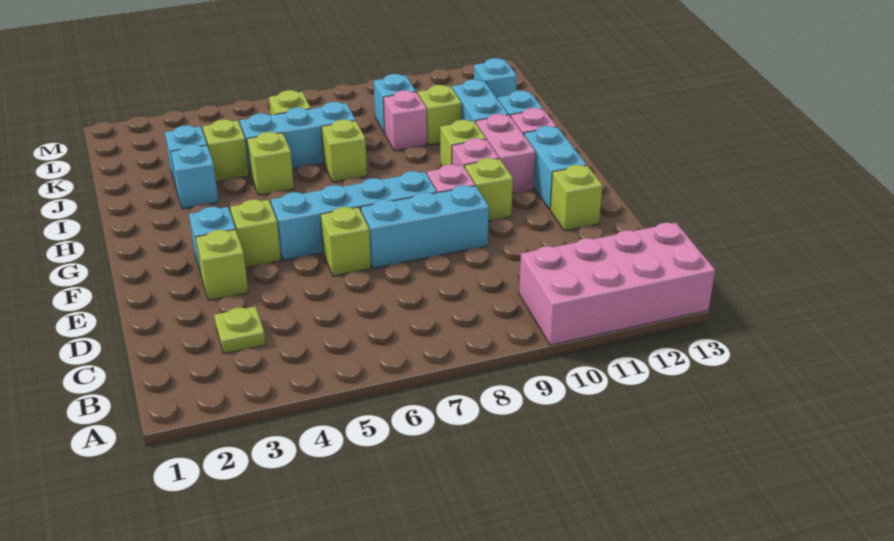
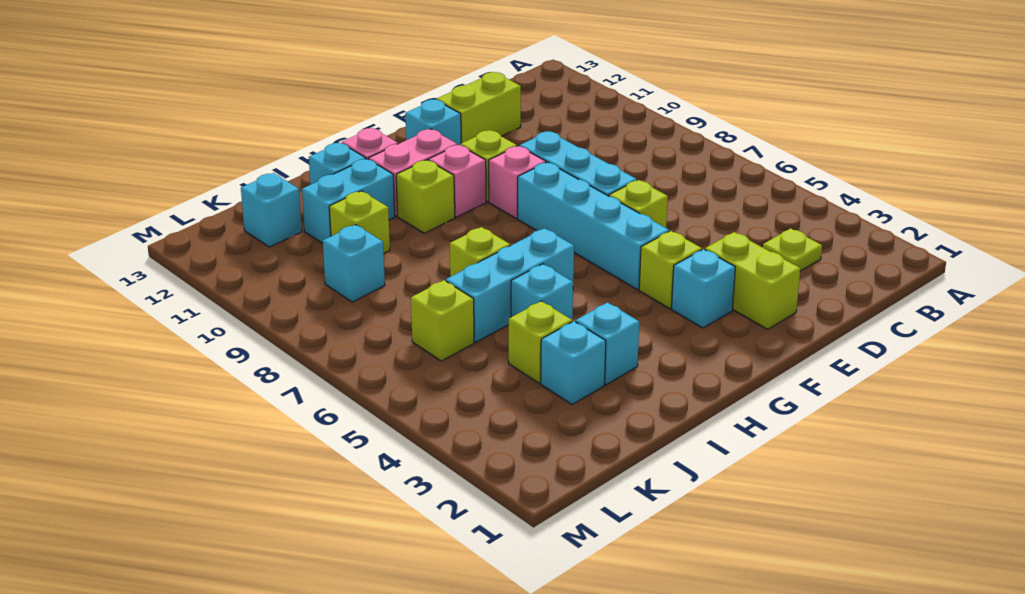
pink 2x4 brick [519,223,715,345] -> none
lime 1x1 brick [196,230,248,301] -> lime 1x2 brick [705,232,800,329]
lime 1x1 brick [550,165,603,231] -> lime 1x2 brick [436,72,521,143]
cyan 1x2 brick [524,126,587,209] -> cyan 1x1 brick [405,100,461,145]
lime 1x1 brick [247,132,294,195] -> cyan 1x1 brick [511,264,573,320]
cyan 1x3 brick [240,102,356,174] -> cyan 1x3 brick turned to [446,228,574,342]
pink 1x1 brick [383,90,427,151] -> none

